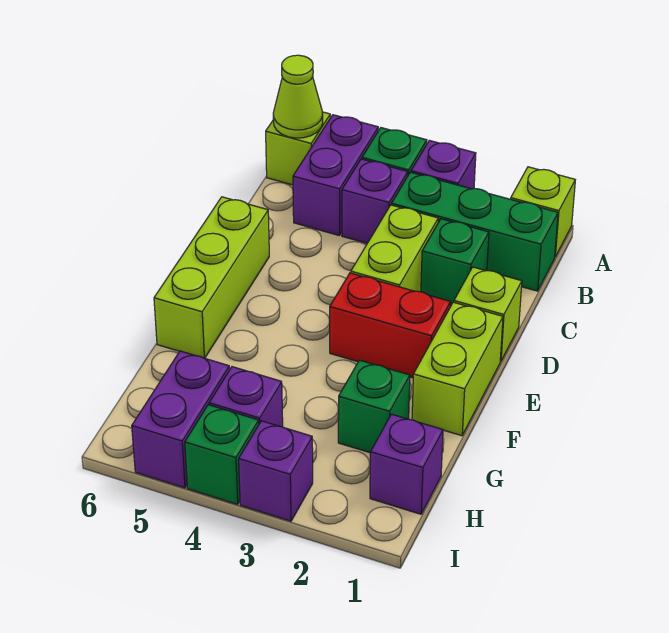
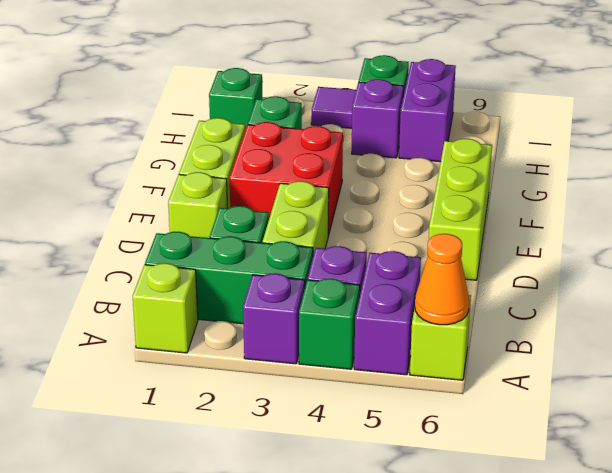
lime 1x1 cone [273,55,323,138] -> orange 1x1 cone [415,234,469,325]
red 1x2 brick [330,273,451,378] -> red 2x2 brick [230,122,343,236]
purple 1x1 brick [370,414,443,514] -> green 1x1 brick [209,68,263,130]
purple 1x1 brick [239,421,313,521] -> purple 1x1 tile [311,87,356,128]

